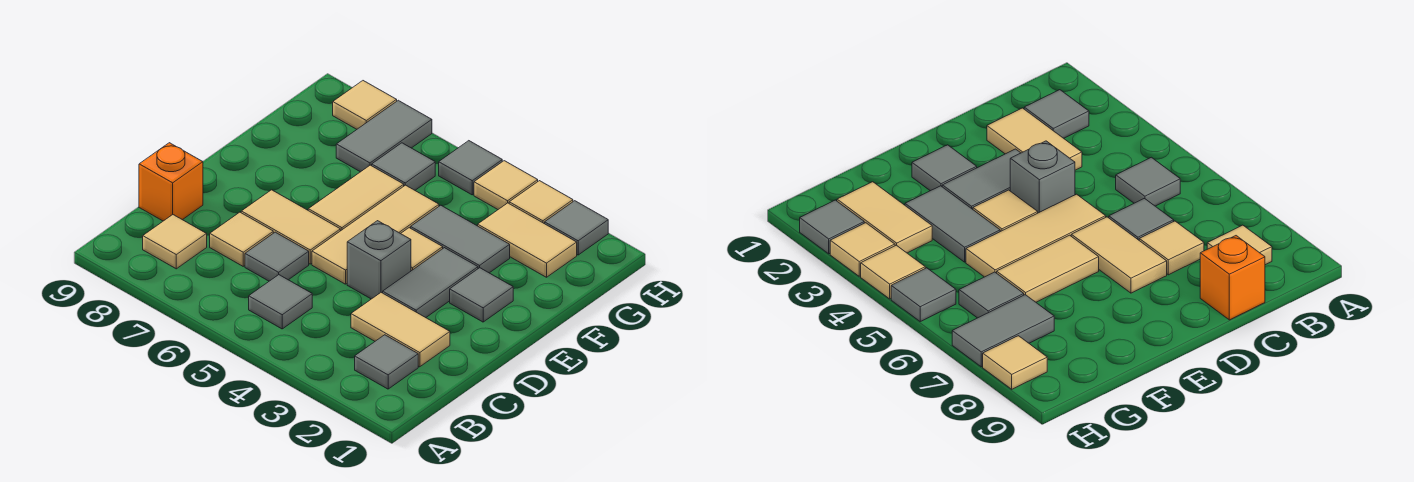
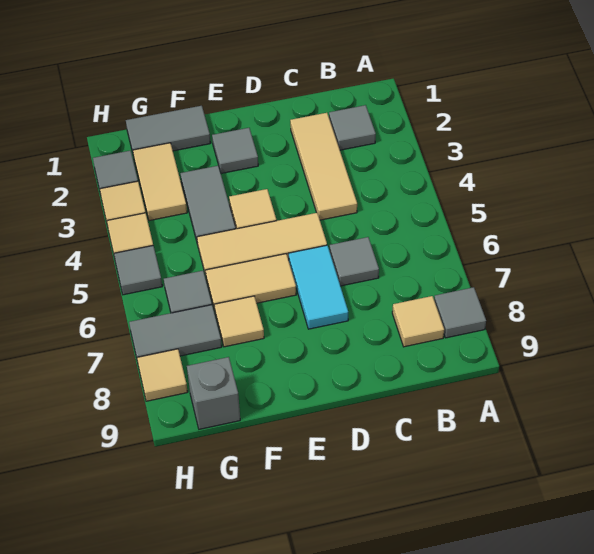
grey 1x1 tile [249,275,312,329] -> grey 1x1 tile moved to [434,287,486,338]
tan 1x2 tile [351,293,450,367] -> tan 1x3 tile [290,113,357,220]
tan 1x1 tile [210,212,273,266] -> tan 1x1 tile moved to [214,296,264,347]
orange 1x1 brick [139,143,203,221] -> none
grey 1x2 tile [383,248,478,318] -> grey 1x2 tile moved to [126,106,210,157]
grey 1x1 brick [347,221,411,299] -> grey 1x1 brick moved to [187,357,240,429]
tan 1x2 tile [241,190,340,264] -> cyan 1x2 tile [289,245,348,329]

